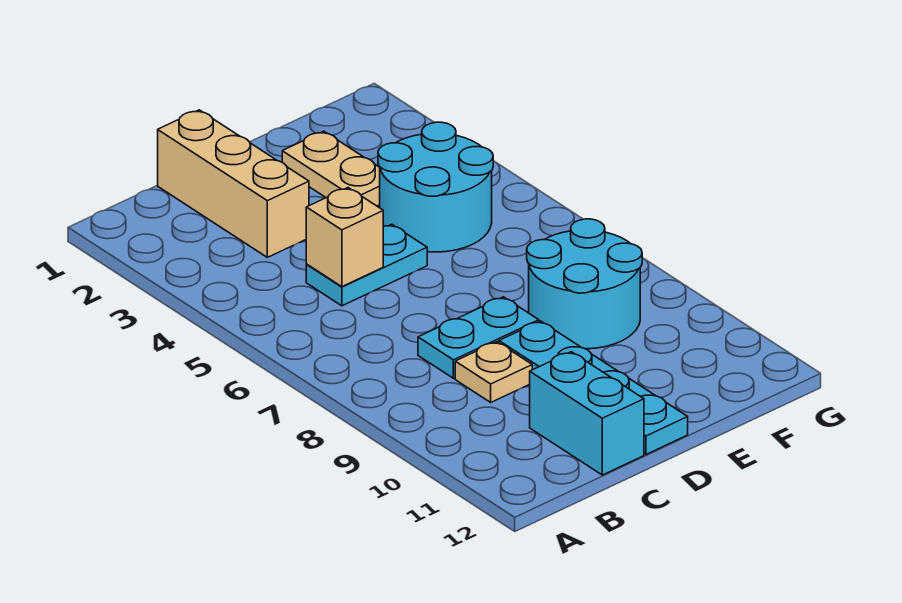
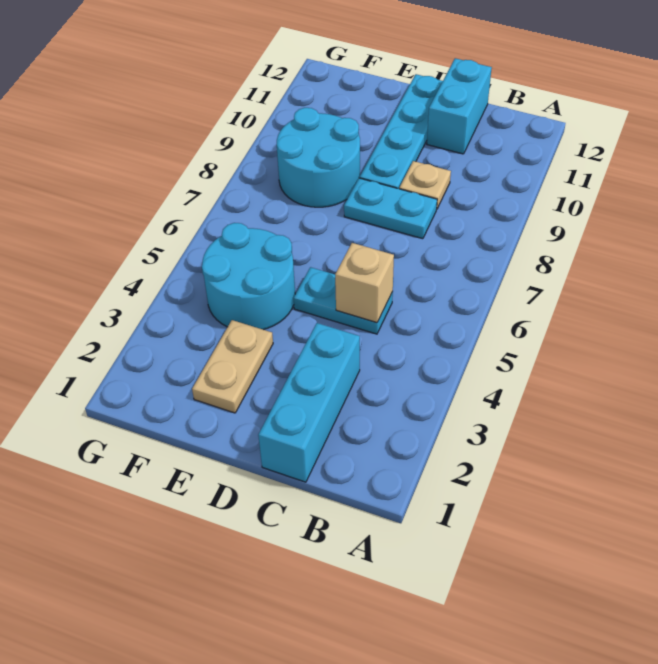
tan 1x3 brick [158,110,309,257] -> cyan 1x3 brick [258,323,360,482]

